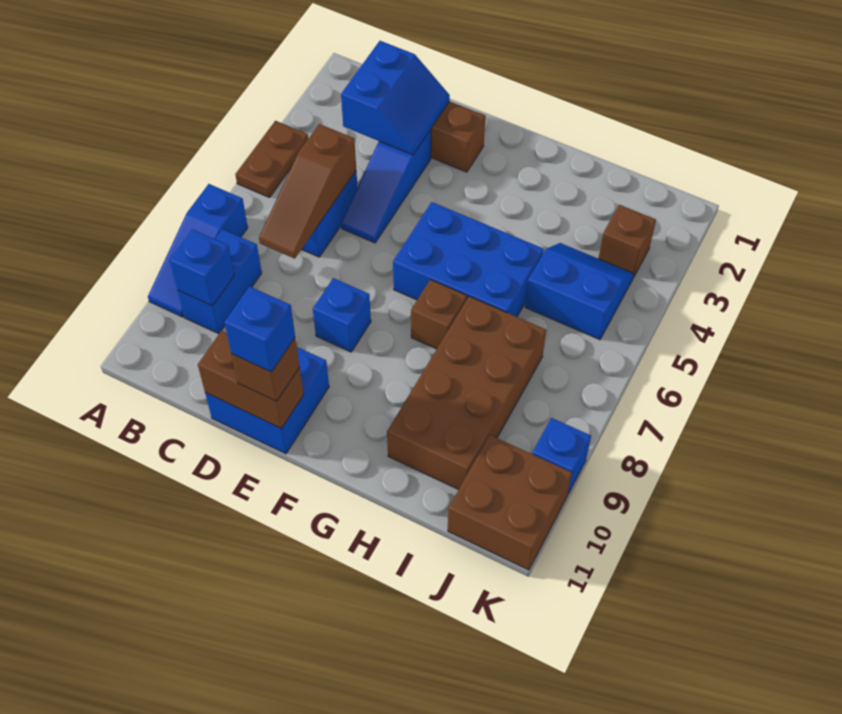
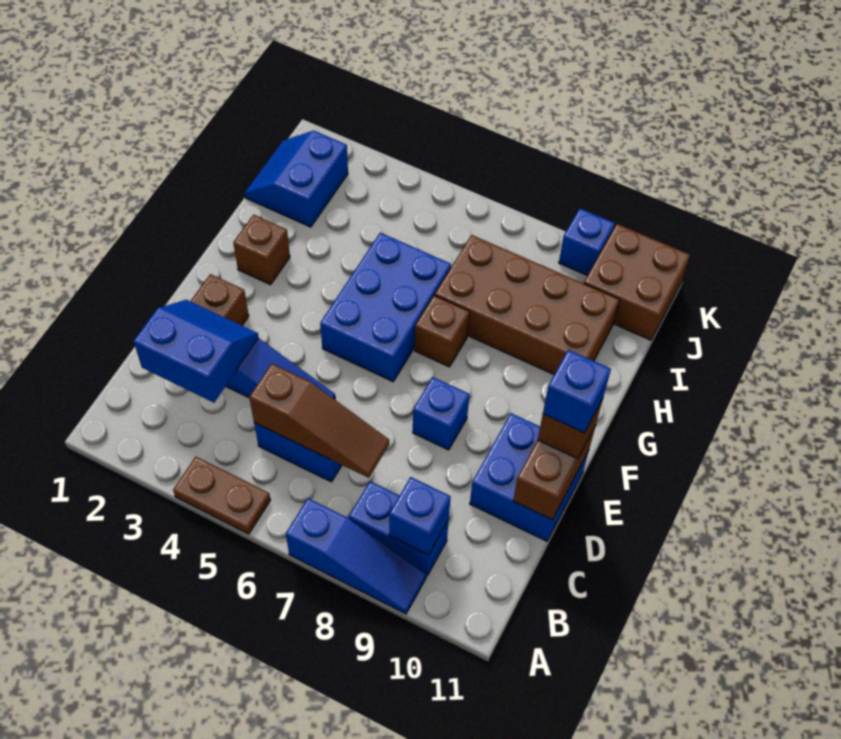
blue 2x2 slope [525,243,634,340] -> blue 2x2 slope moved to [245,131,348,227]
brown 1x1 brick [598,205,656,276] -> brown 1x1 brick moved to [233,215,290,285]

